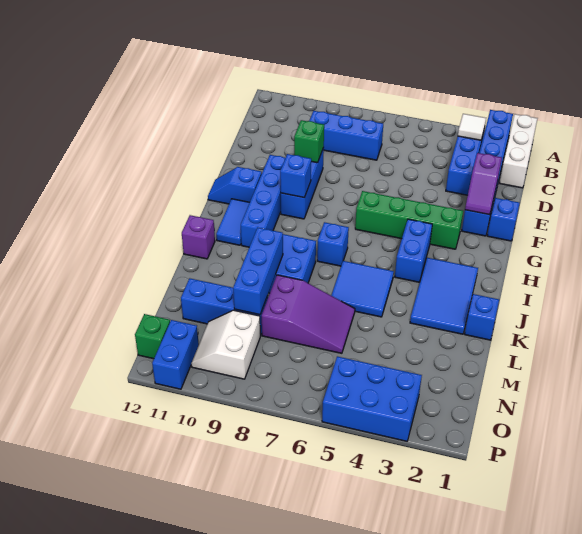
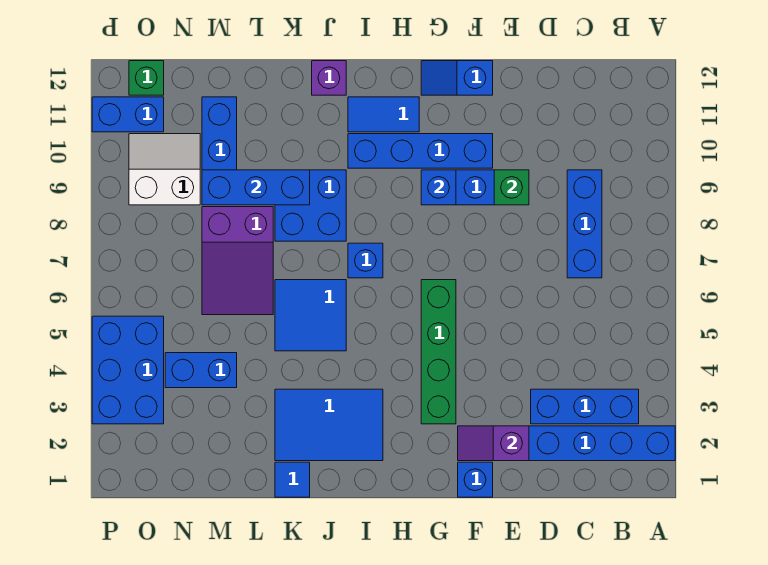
white 1x3 brick [500,114,538,188] -> none
white 1x1 tile [458,114,486,140] -> none
blue 1x2 slope [208,167,262,204] -> blue 1x2 slope turned to [421,61,493,95]
blue 1x2 brick [395,219,432,282] -> blue 1x2 brick moved to [165,353,237,388]
blue 1x1 brick [465,294,499,340] -> blue 1x1 tile [275,462,310,497]

